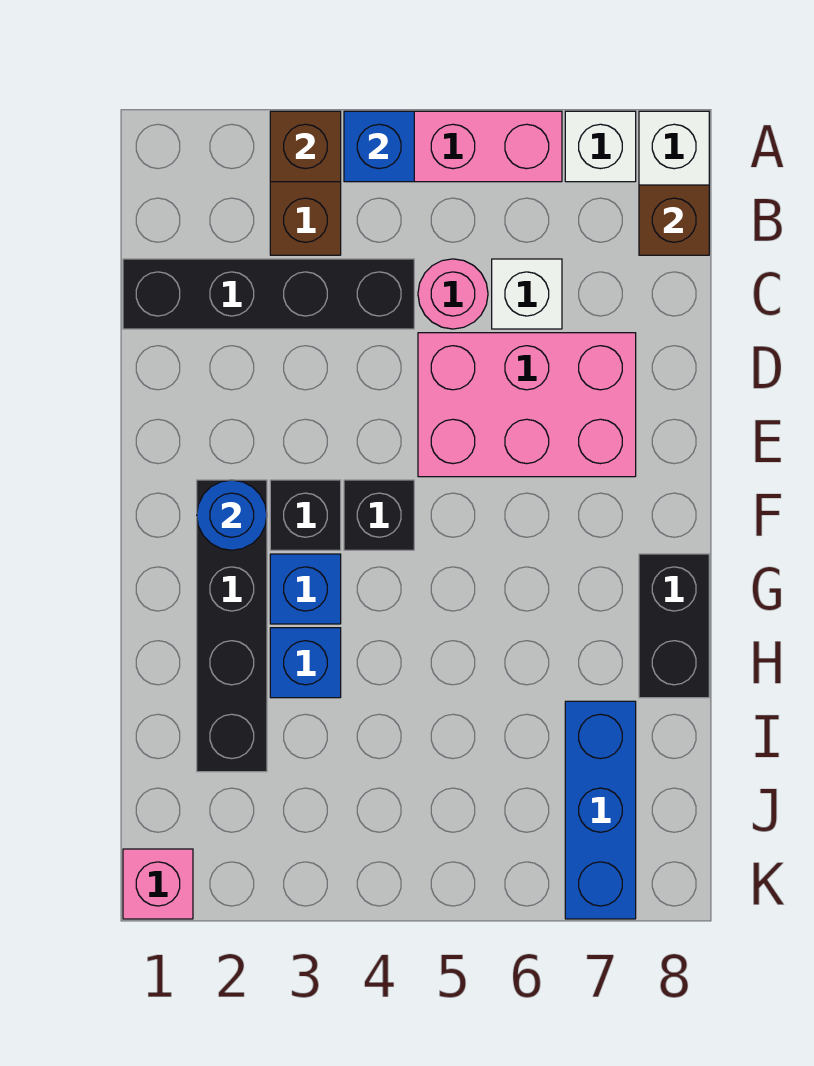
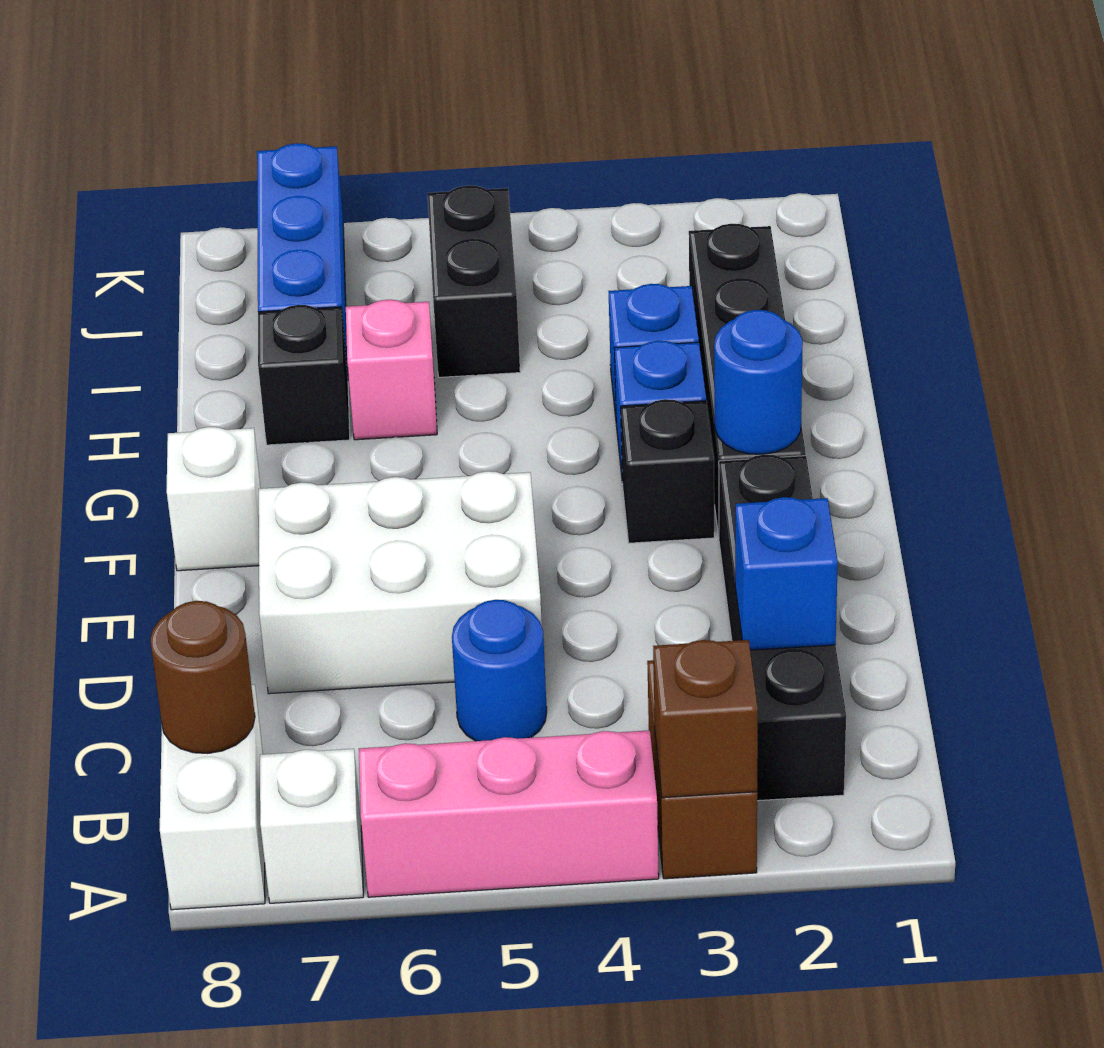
blue 1x1 brick [344,111,414,182] -> blue 1x1 brick moved to [735,497,838,650]
brown 1x1 brick [639,185,709,255] -> brown 1x1 round brick [150,601,255,753]
black 1x4 brick [123,259,414,329] -> black 1x4 brick turned to [719,455,846,801]
pink 1x1 round brick [418,259,488,329] -> blue 1x1 round brick [452,600,547,741]
white 1x1 brick [492,259,562,329] -> white 1x1 brick moved to [167,427,261,571]
pink 2x3 brick [418,333,636,477] -> white 2x3 brick [259,471,542,694]
black 1x1 brick [344,480,414,550] -> black 1x1 brick moved to [258,305,350,445]
black 1x2 brick [639,554,709,698] -> black 1x2 brick moved to [427,185,520,377]
pink 1x1 brick [123,849,193,919] -> pink 1x1 brick moved to [346,300,437,440]

